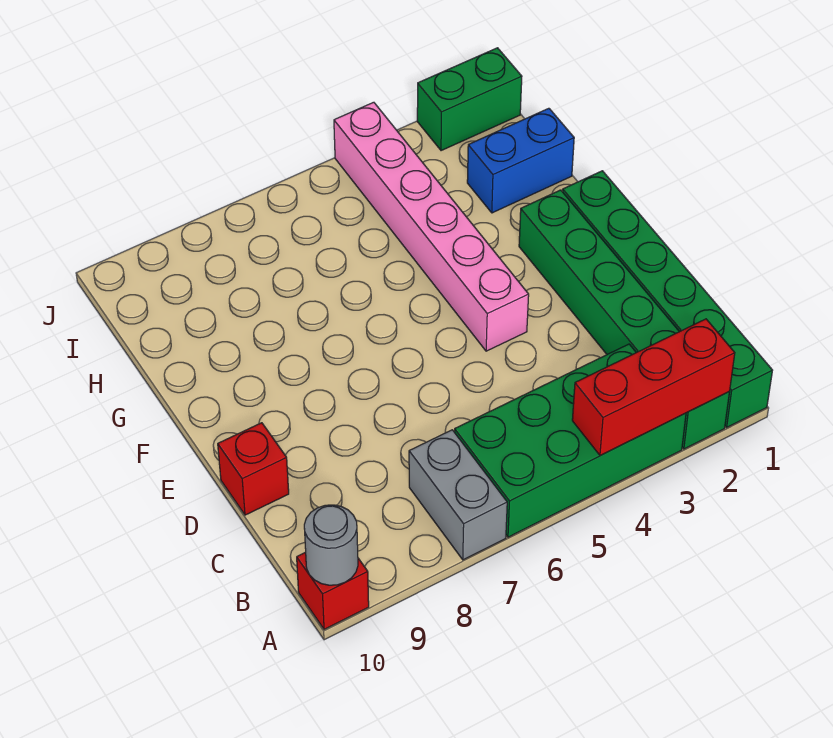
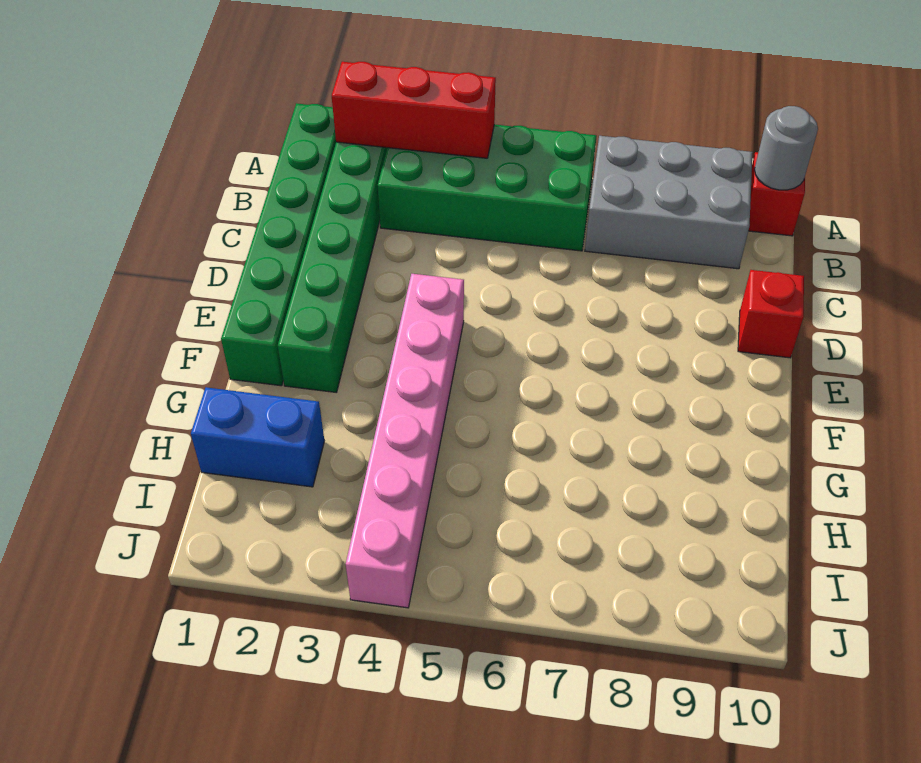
grey 1x2 brick [409,430,507,560] -> grey 2x3 brick [585,136,753,269]
green 1x2 brick [417,48,522,151] -> none

